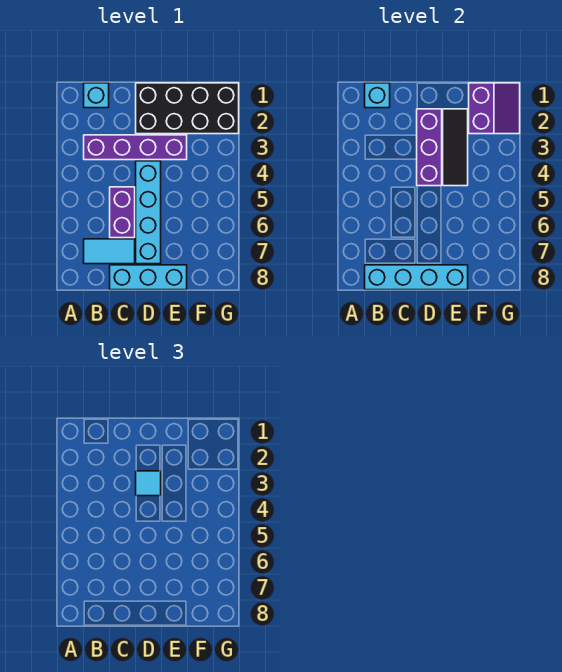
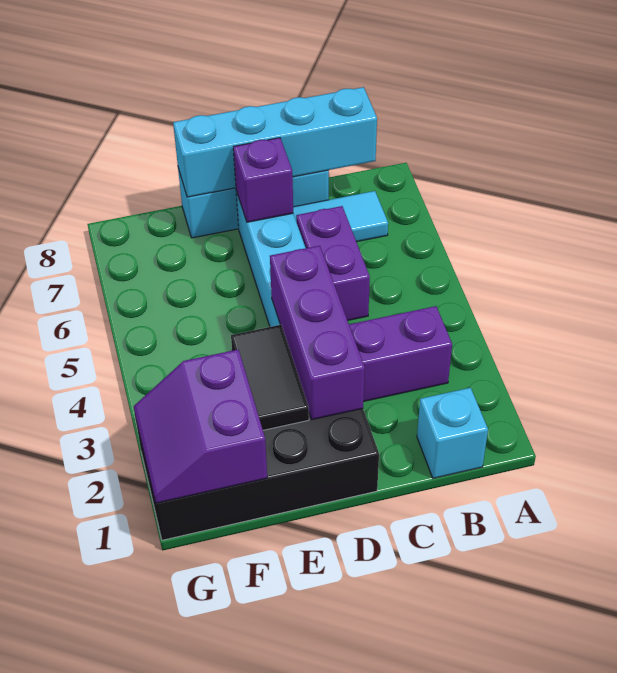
cyan 1x1 brick [365,83,390,108] -> none
cyan 1x1 tile [136,471,161,496] -> none
none -> purple 1x1 brick [233,138,293,222]
black 1x3 tile [443,109,468,186] -> black 1x2 tile [231,325,309,430]

